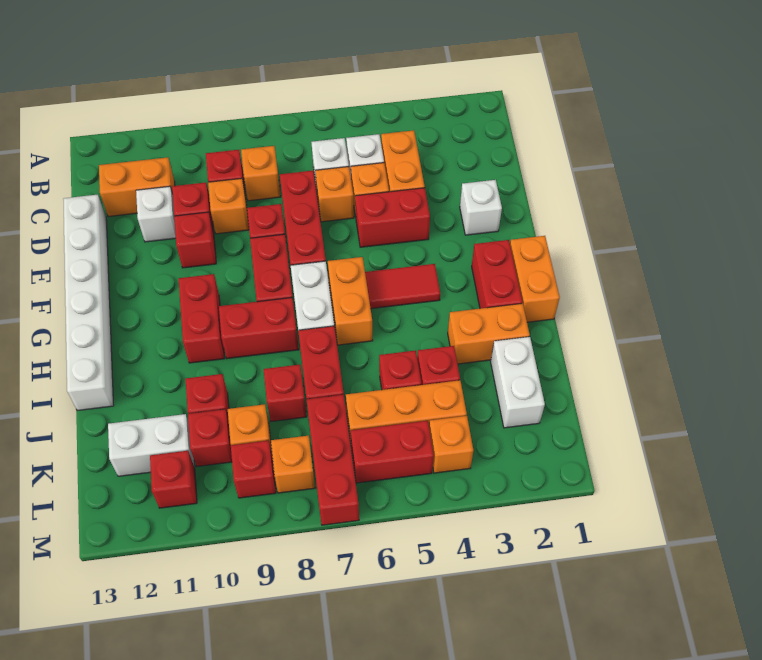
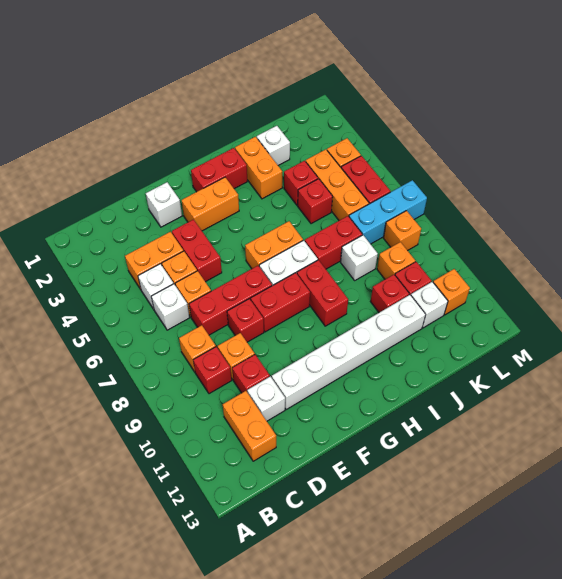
white 1x6 brick [63,195,114,411] -> white 1x6 brick moved to [272,295,426,409]
red 1x1 brick [174,212,216,268] -> none
orange 1x2 brick [510,236,560,322] -> orange 1x2 brick moved to [182,177,239,231]
red 1x2 tile [365,264,440,309] -> none
red 1x2 brick [179,274,225,363] -> none
white 1x2 brick [491,337,545,428] -> white 1x1 brick [257,126,290,165]
red 1x1 brick [264,365,307,421] -> white 1x1 brick [341,235,378,280]
red 1x3 brick [307,395,359,525] -> cyan 1x3 brick [349,180,427,244]
white 1x2 brick [108,414,195,476] -> white 1x1 brick [411,282,448,328]
red 1x1 brick [231,441,276,498] -> none
red 1x1 brick [150,451,197,508] -> orange 1x1 brick [433,269,470,315]

